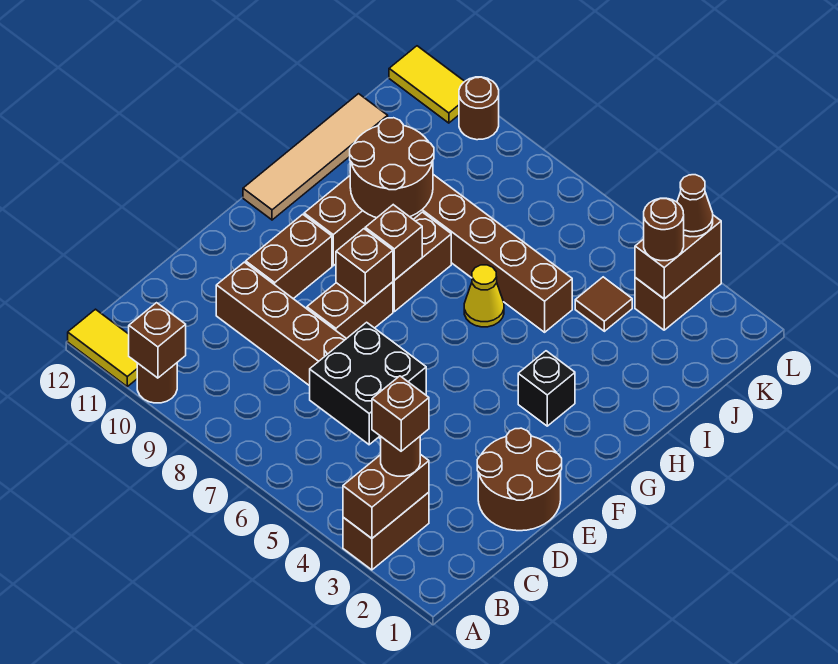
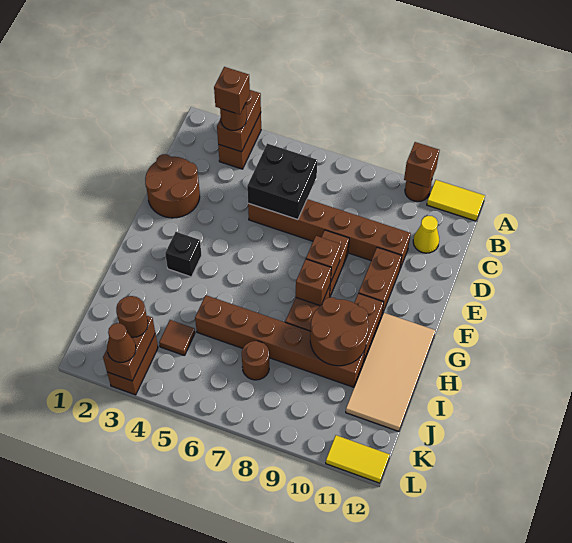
tan 1x4 tile [243,94,388,220] -> tan 2x4 tile [346,313,436,431]
yellow 1x1 cone [464,265,504,327] -> yellow 1x1 cone moved to [413,216,439,253]
brown 1x1 round brick [459,77,499,140] -> brown 1x1 round brick moved to [242,341,269,380]

